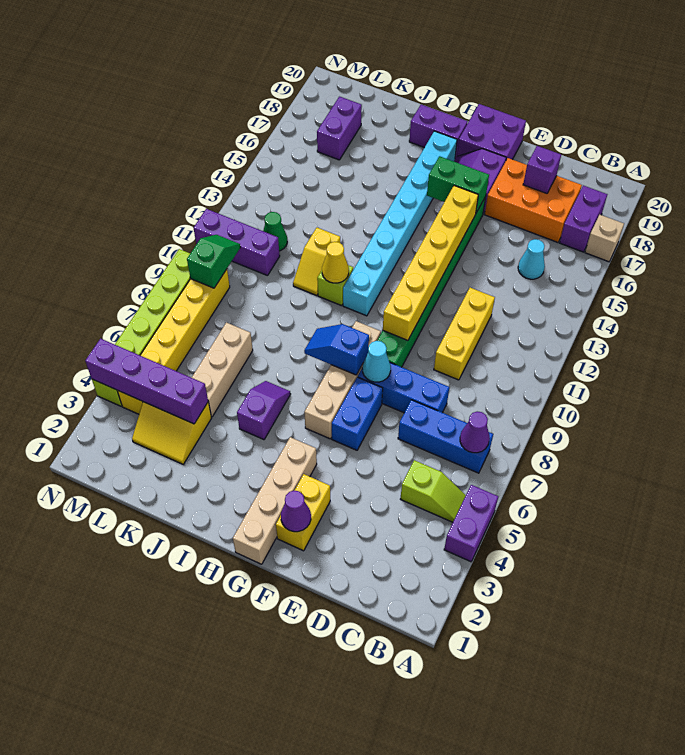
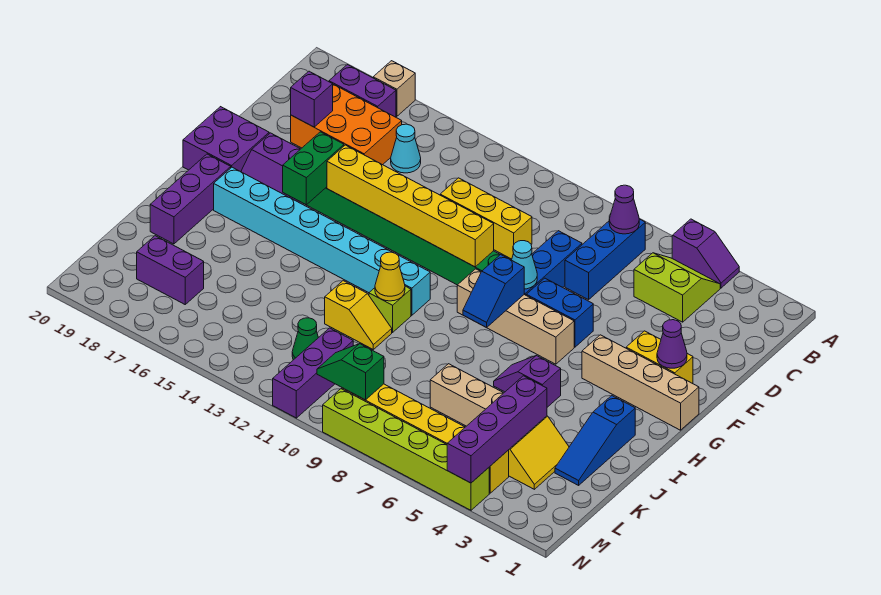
purple 1x2 brick [444,485,498,562] -> purple 1x2 slope [672,219,739,288]
lime 1x2 slope [401,460,466,522] -> lime 2x2 slope [634,253,720,322]
orange 2x3 brick [485,158,582,242] -> orange 2x3 brick turned to [291,84,402,165]
purple 1x2 brick [409,104,468,158] -> purple 1x3 brick [150,154,231,244]
none -> blue 1x3 slope [555,396,635,485]

